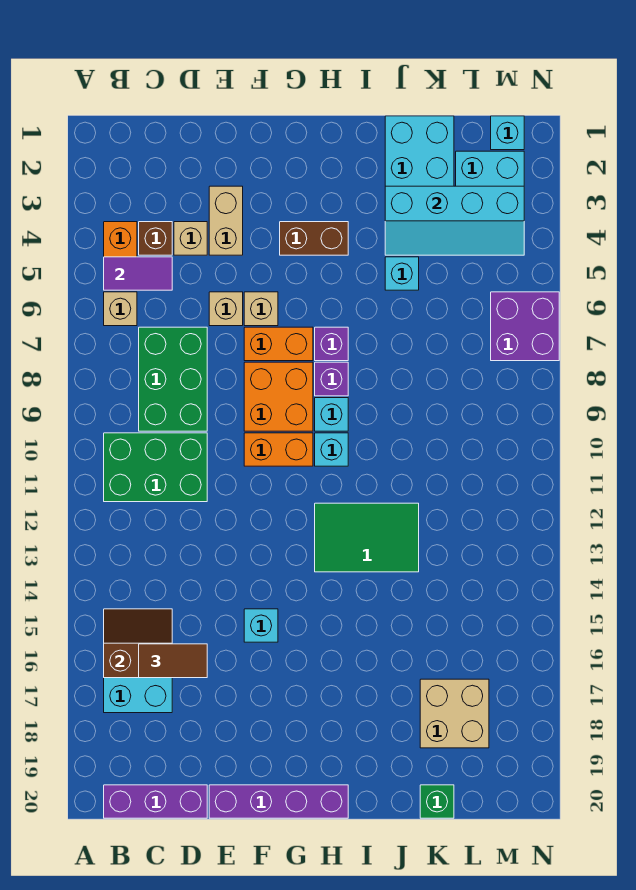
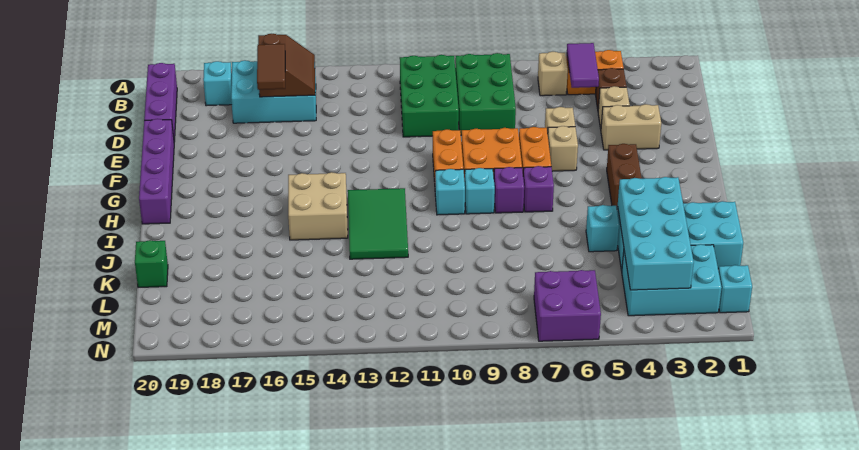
green 2x3 brick [139,327,207,431] -> green 2x3 brick turned to [455,53,516,135]
cyan 1x1 brick [244,609,278,642] -> cyan 1x1 brick moved to [203,61,232,106]
cyan 2x4 slope [385,186,524,255] -> cyan 2x4 brick [618,177,694,290]
tan 2x2 brick [420,679,489,748] -> tan 2x2 brick moved to [288,172,348,240]

